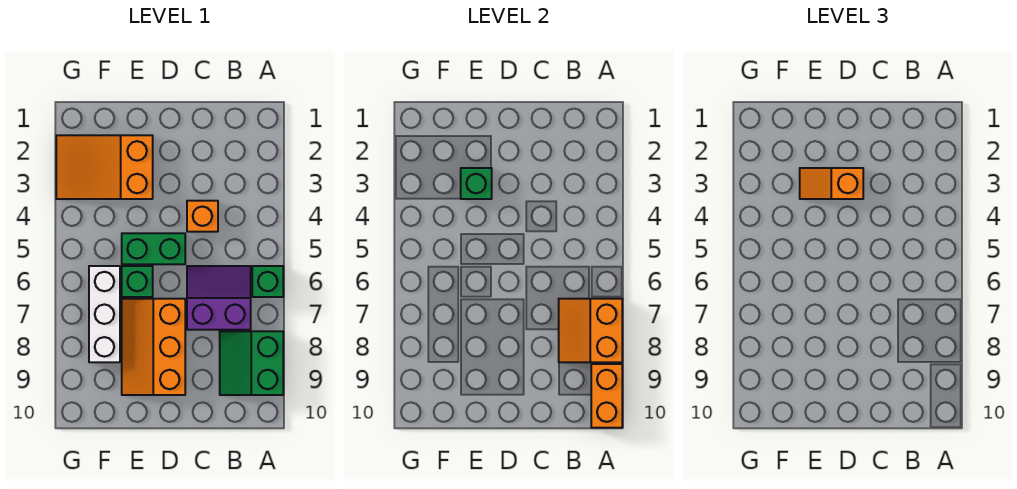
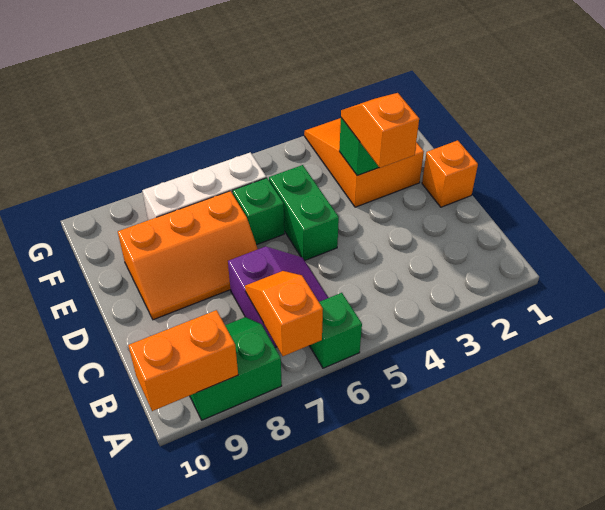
orange 2x2 slope [559,299,622,362] -> orange 1x2 slope [245,271,323,356]
orange 1x1 brick [187,201,218,232] -> orange 1x1 brick moved to [422,140,478,207]
orange 2x3 slope [122,299,185,395] -> orange 2x3 slope turned to [118,191,258,320]

